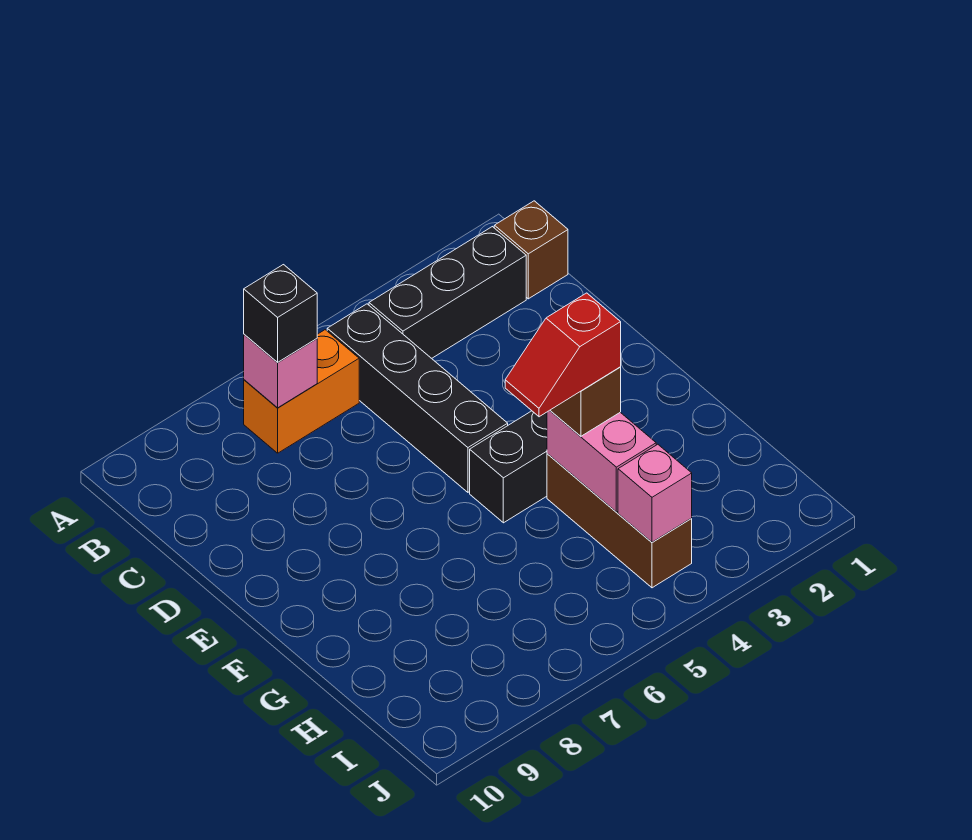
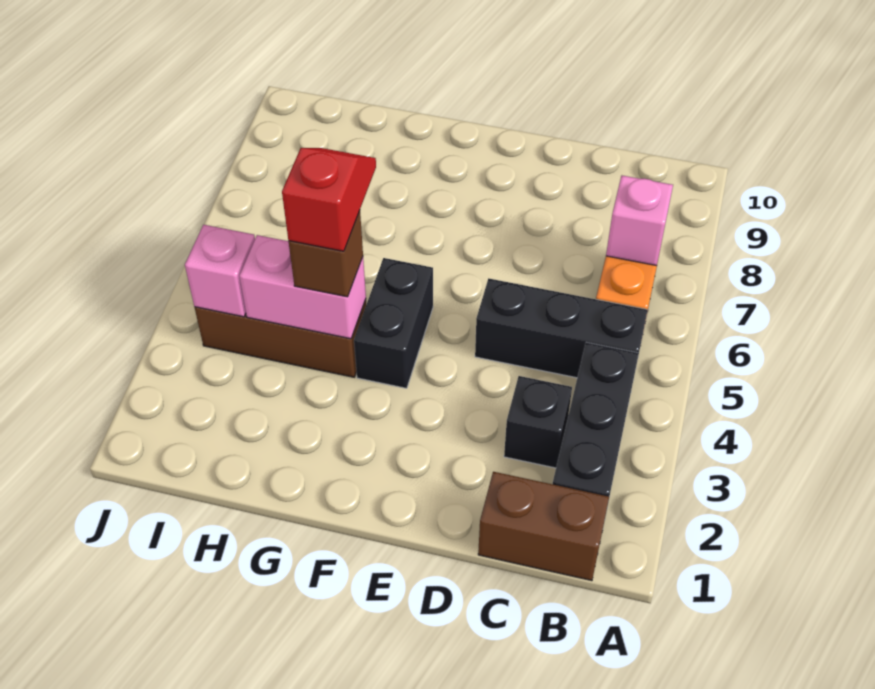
brown 1x1 brick [494,201,568,299] -> brown 1x2 brick [478,472,609,581]
black 1x4 brick [327,304,508,492] -> black 1x3 brick [475,278,648,378]
black 1x1 brick [244,265,317,362] -> black 1x1 brick moved to [504,376,572,468]

